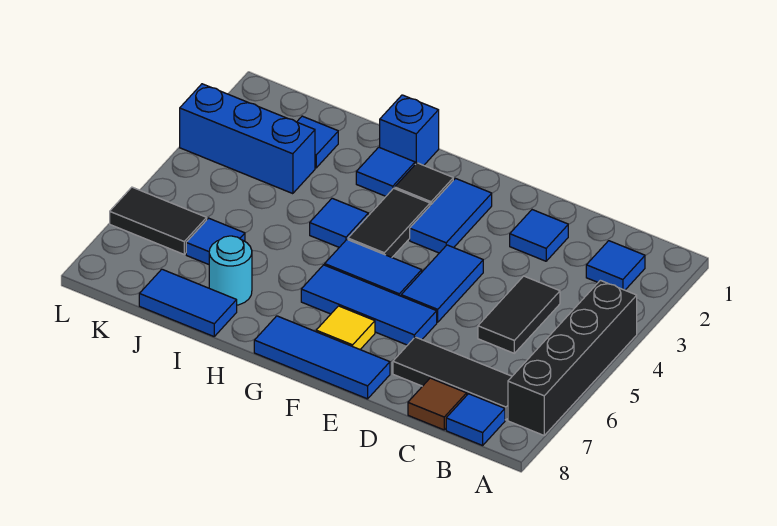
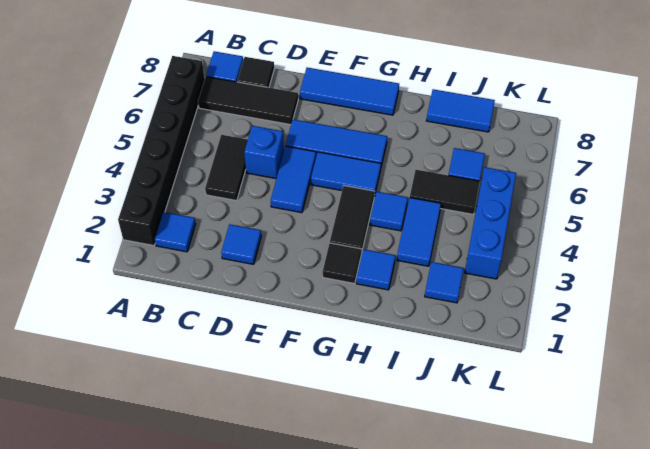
black 1x4 brick [508,280,637,435] -> black 1x6 brick [118,56,205,246]
brown 1x1 tile [408,378,467,430] -> black 1x1 tile [237,57,274,88]
blue 1x2 tile [410,178,492,253] -> blue 1x2 tile moved to [397,198,441,266]
yellow 1x1 tile [316,306,375,349] -> none
blue 1x1 brick [380,95,439,165] -> blue 1x1 brick moved to [244,126,284,178]
cyan 1x1 round brick [209,236,252,305] -> none
blue 1x3 brick [180,84,315,194] -> blue 1x3 brick turned to [465,167,516,279]
black 1x2 tile [110,187,207,254] -> black 1x2 tile moved to [410,170,480,214]

